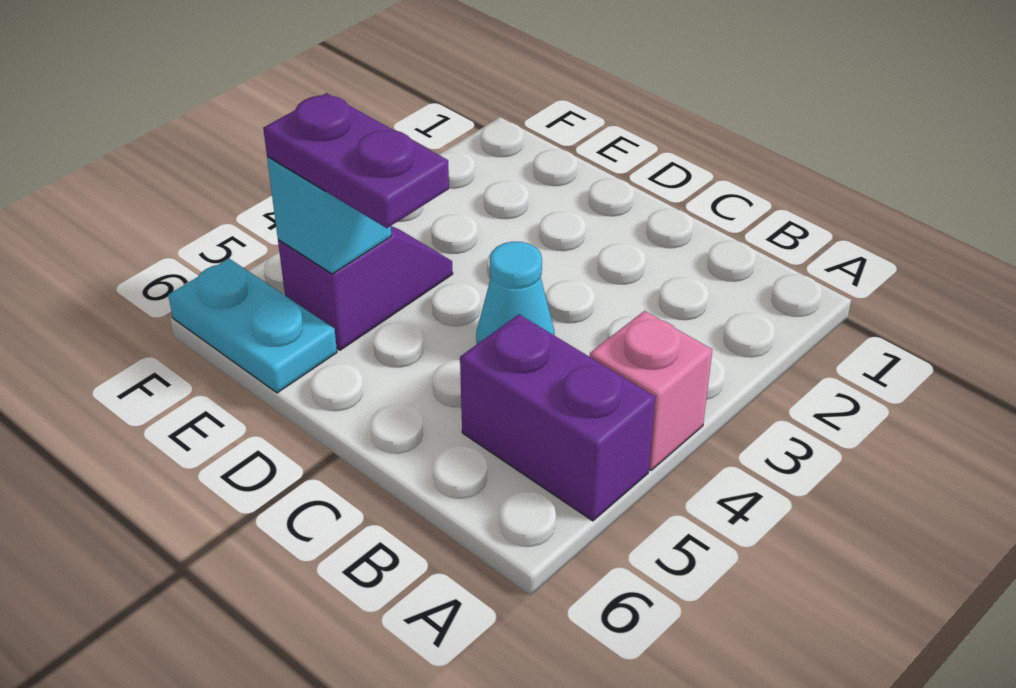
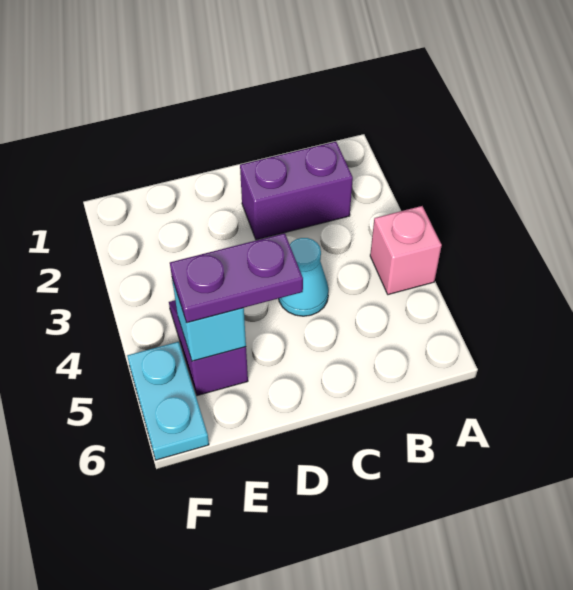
purple 1x2 brick [460,314,655,521] -> purple 1x2 brick moved to [240,142,353,240]
cyan 1x2 plate [168,258,337,393] -> cyan 1x2 plate turned to [127,342,209,460]

